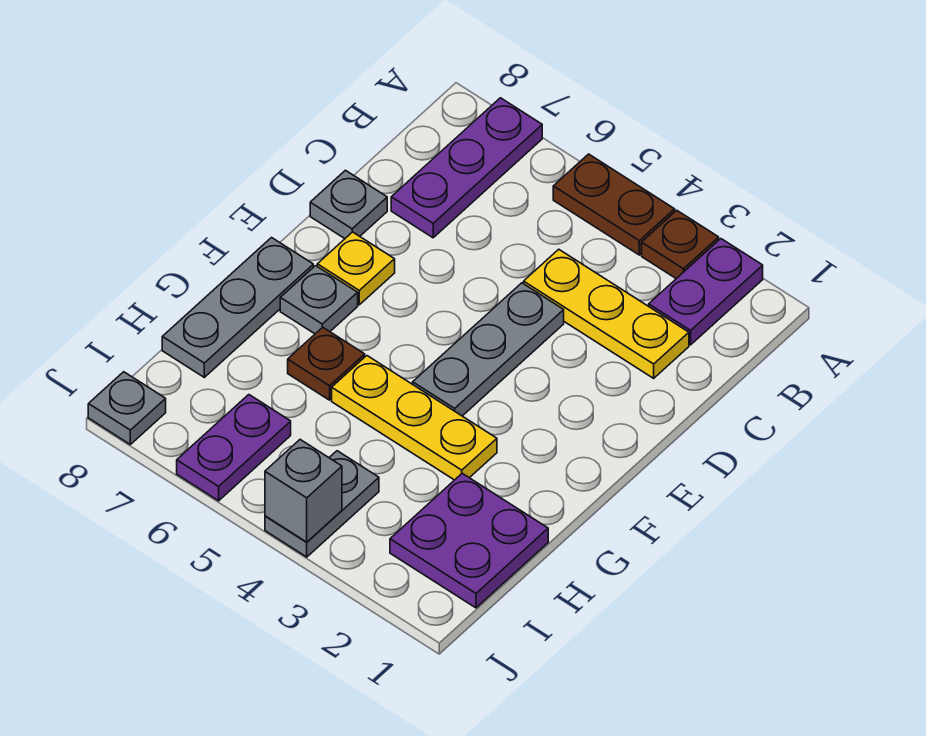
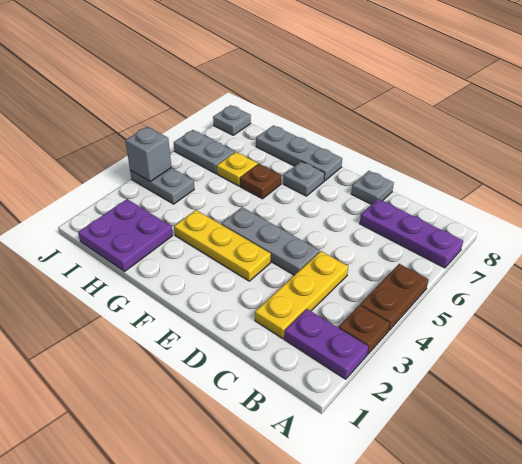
yellow 1x1 plate [317,232,395,305] -> yellow 1x1 plate moved to [217,152,258,186]
yellow 1x3 plate [332,356,497,480] -> yellow 1x3 plate turned to [174,210,271,281]
purple 1x2 plate [177,395,291,501] -> grey 1x2 plate [174,130,235,174]

